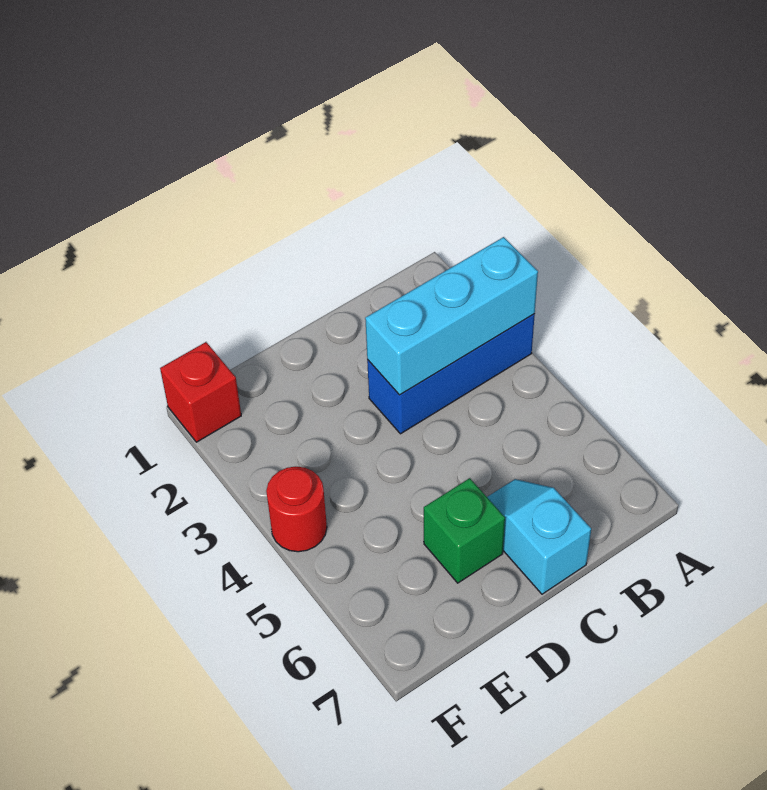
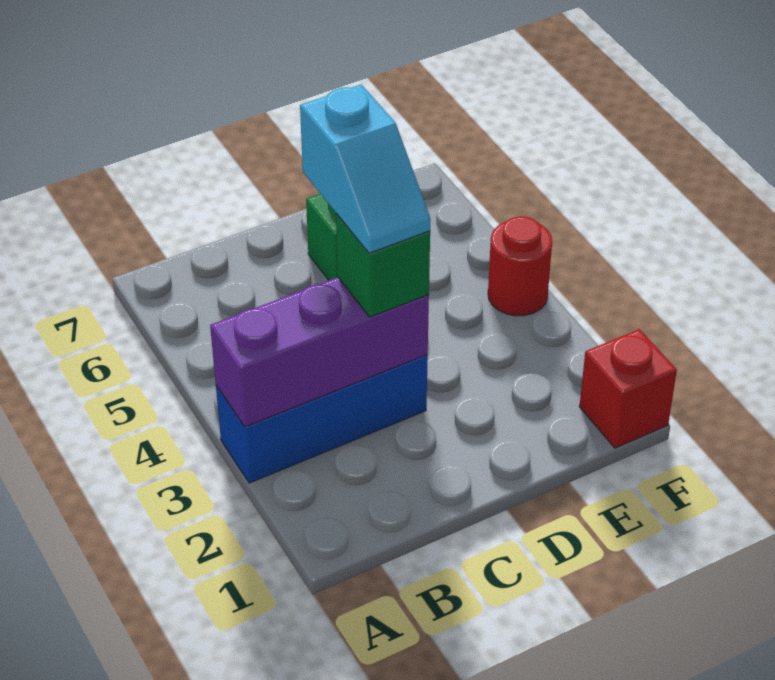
cyan 1x3 brick [365,237,538,395] -> purple 1x3 brick [210,277,429,427]
none -> green 1x1 brick [336,214,430,317]
cyan 1x2 slope [487,479,591,594] -> cyan 1x2 slope moved to [300,85,431,253]

